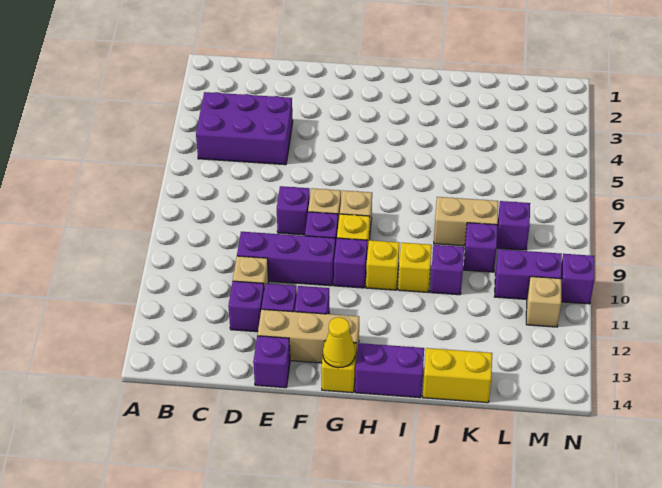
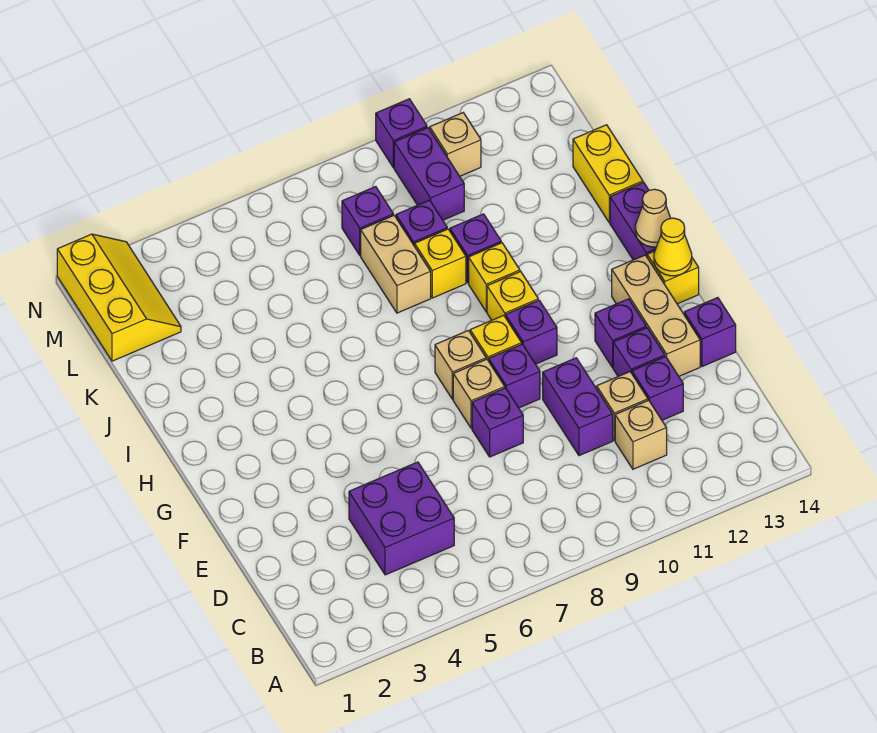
purple 2x3 brick [196,92,293,165] -> purple 2x2 brick [349,462,454,575]
none -> tan 1x1 brick [615,400,667,469]
purple 1x3 brick [237,232,335,286] -> purple 1x2 brick [543,358,613,456]
none -> tan 1x1 cone [635,189,671,247]
none -> yellow 1x1 brick [415,229,466,298]
none -> yellow 2x3 slope [57,234,181,361]

